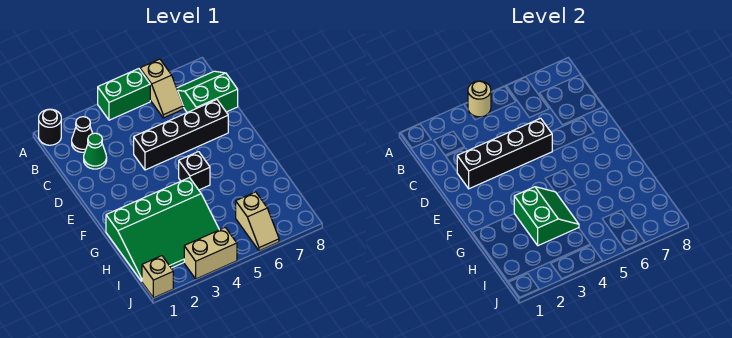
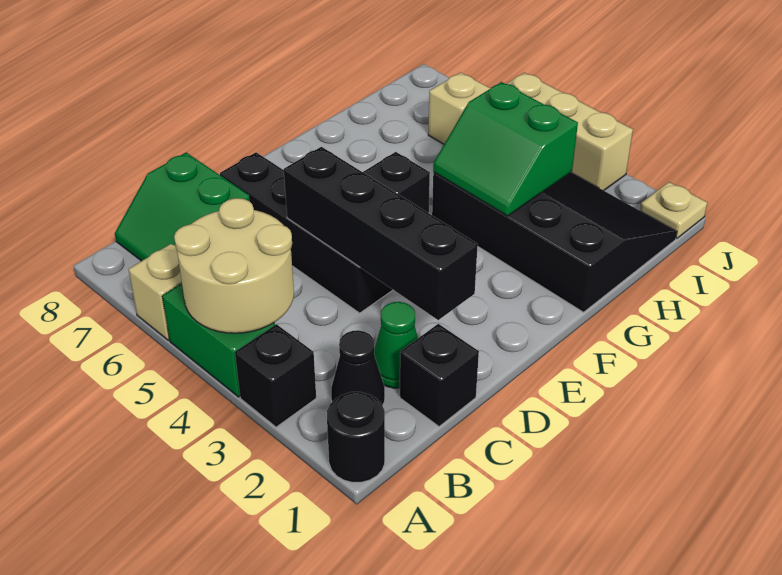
none -> black 1x1 brick [235,324,316,427]
tan 1x1 round brick [468,81,491,117] -> tan 2x2 round brick [174,198,294,333]
none -> black 1x1 brick [400,324,479,426]
green 3x4 slope [106,178,219,281] -> black 3x4 slope [432,172,677,312]
green 2x2 slope [514,187,579,246] -> green 2x2 slope turned to [433,82,578,216]
tan 1x1 brick [142,256,173,298] -> tan 1x1 plate [640,182,707,238]
tan 1x2 brick [184,227,237,279] -> tan 1x3 brick [507,73,633,190]

